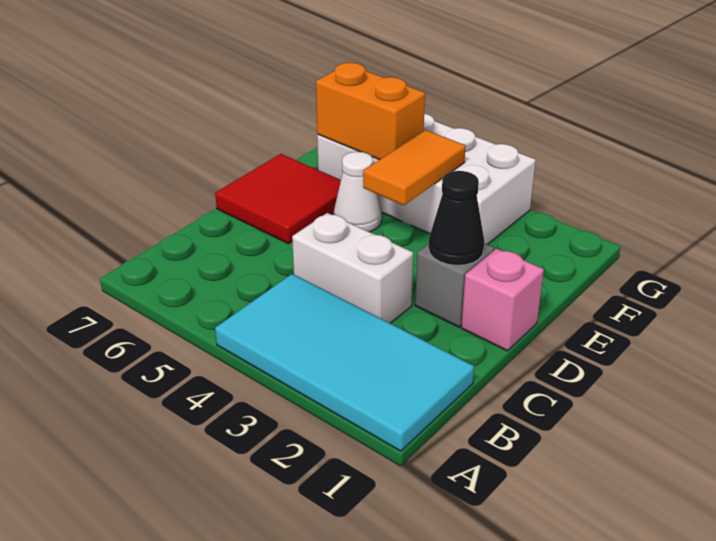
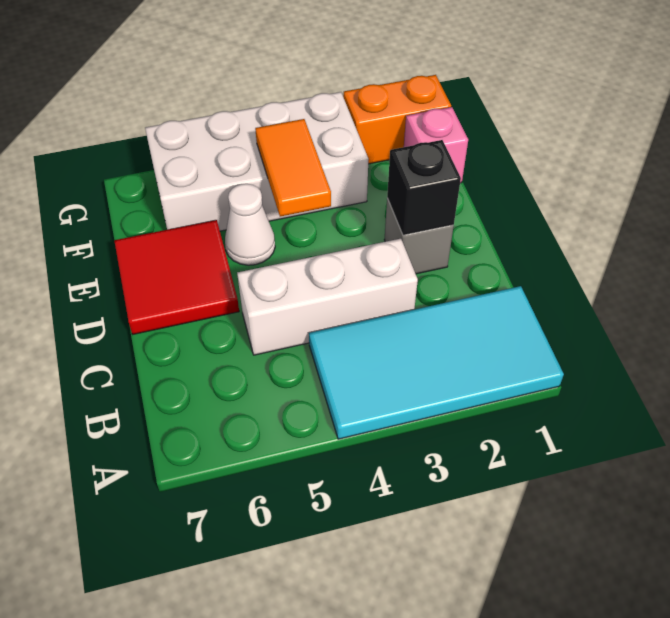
white 1x2 brick [292,213,413,323] -> white 1x3 brick [237,239,418,355]
pink 1x1 brick [461,249,544,351] -> pink 1x1 brick moved to [404,107,468,183]
black 1x1 cone [428,171,484,265] -> black 1x1 brick [387,140,461,235]
orange 1x2 brick [316,63,425,160] -> orange 1x2 brick moved to [343,75,451,164]

